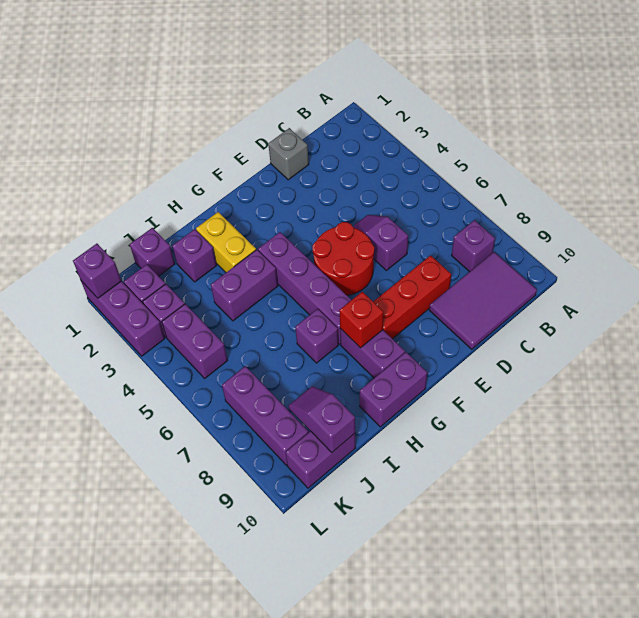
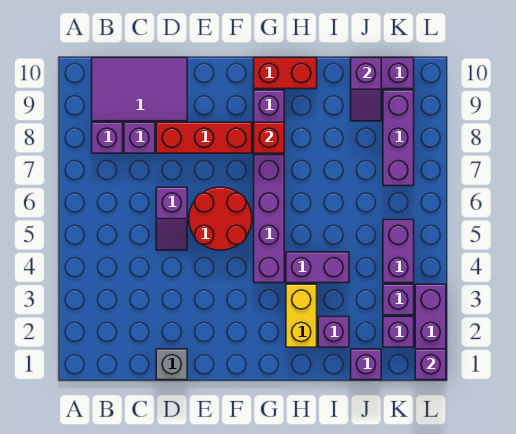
purple 1x2 brick [360,352,427,427] -> red 1x2 brick [254,58,317,89]
purple 1x1 brick [295,309,339,363] -> purple 1x1 brick moved to [124,122,155,153]

